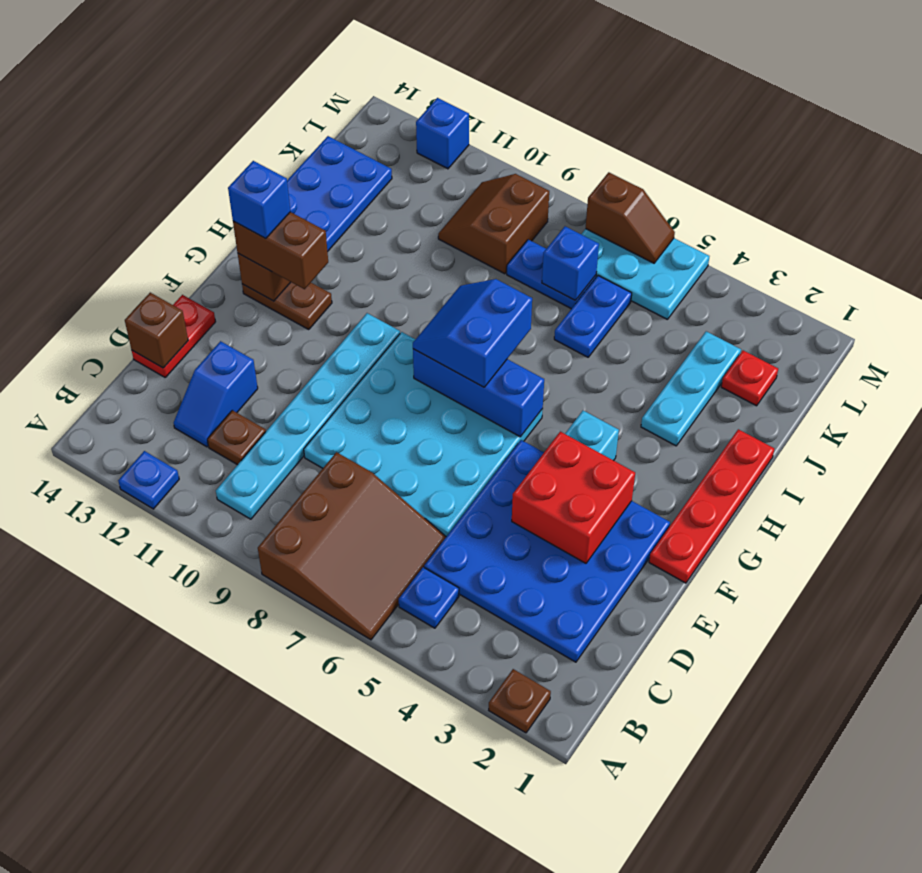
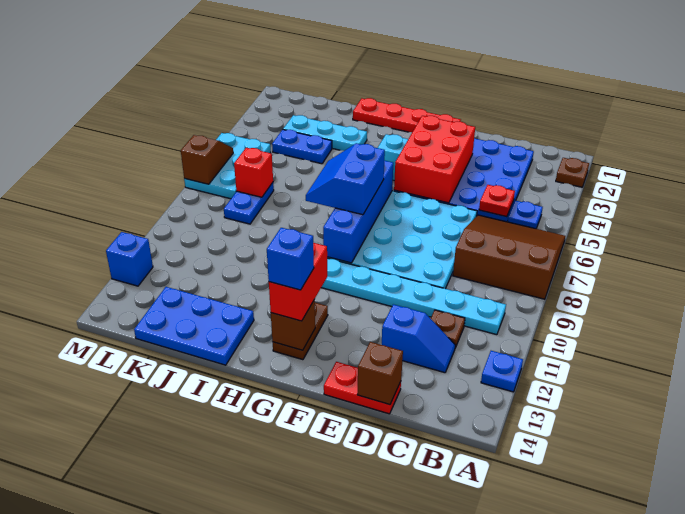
red 2x2 brick [512,432,635,563] -> red 2x3 brick [394,116,475,203]
blue 1x3 brick [413,349,544,437] -> blue 1x4 brick [323,160,393,263]
blue 2x2 slope [413,279,532,387] -> blue 2x2 slope turned to [306,143,385,215]
brown 1x2 brick [233,212,328,289] -> red 1x2 brick [269,243,327,321]
blue 1x2 plate [554,276,632,357] -> blue 1x2 plate moved to [272,130,332,164]
red 1x1 plate [721,350,778,406] -> red 1x1 plate moved to [479,185,515,217]
blue 1x1 brick [542,226,599,300] -> red 1x1 brick [234,148,273,197]
brown 2x2 slope [438,174,549,274] -> none

